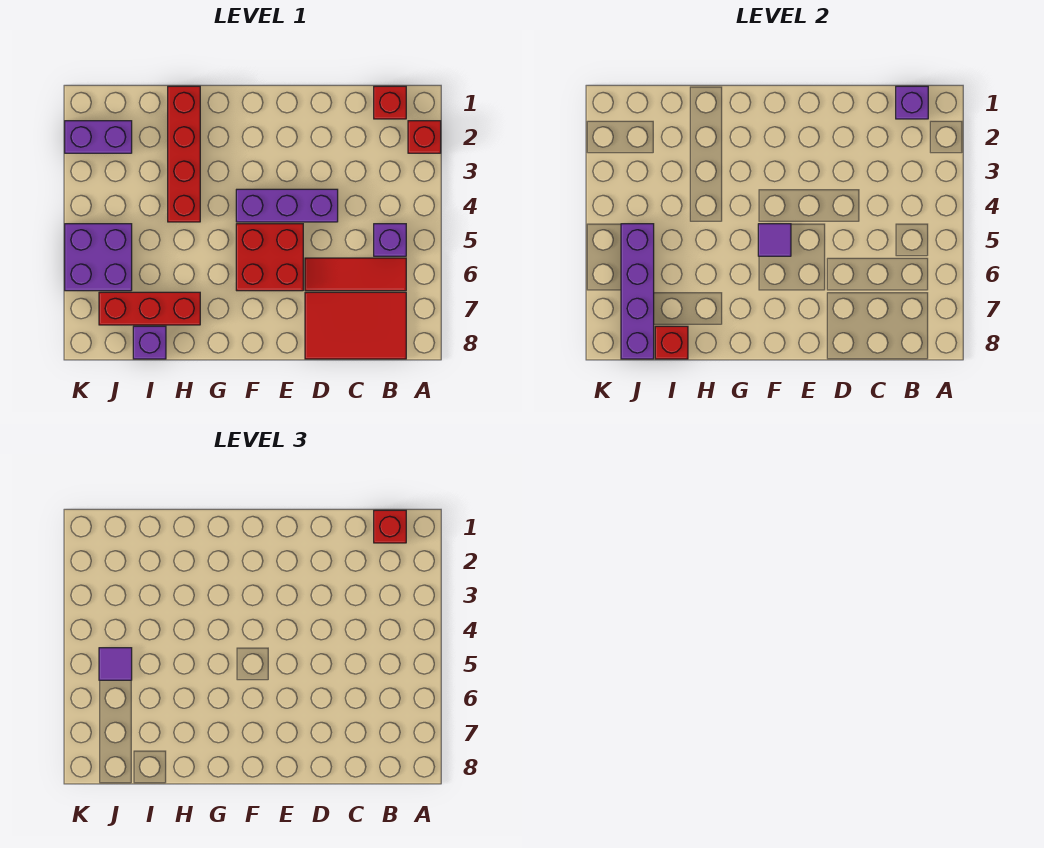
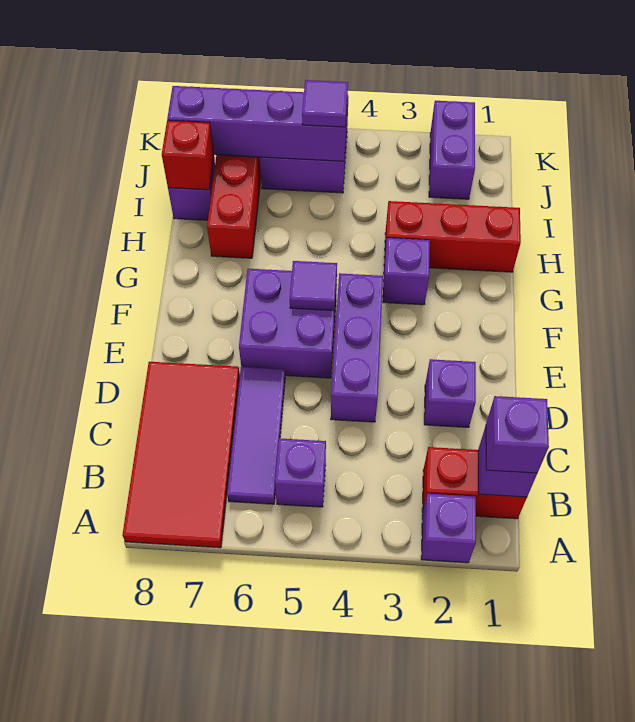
red 1x1 brick [408,121,441,153] -> purple 1x1 brick [421,494,476,563]
red 1x1 brick [374,86,406,119] -> red 1x2 brick [422,447,527,519]
red 1x1 brick [374,510,406,543] -> purple 1x1 brick [486,396,549,473]
red 1x3 tile [305,258,406,291] -> purple 1x3 tile [227,367,285,504]
red 2x3 tile [305,292,406,359] -> red 2x4 tile [123,362,240,548]
none -> purple 1x1 brick [424,359,476,427]
red 2x2 brick [236,224,303,291] -> purple 2x2 brick [239,269,337,378]
none -> purple 1x1 brick [383,238,430,305]
red 1x4 brick [168,86,200,222] -> red 1x3 brick [384,201,521,272]

